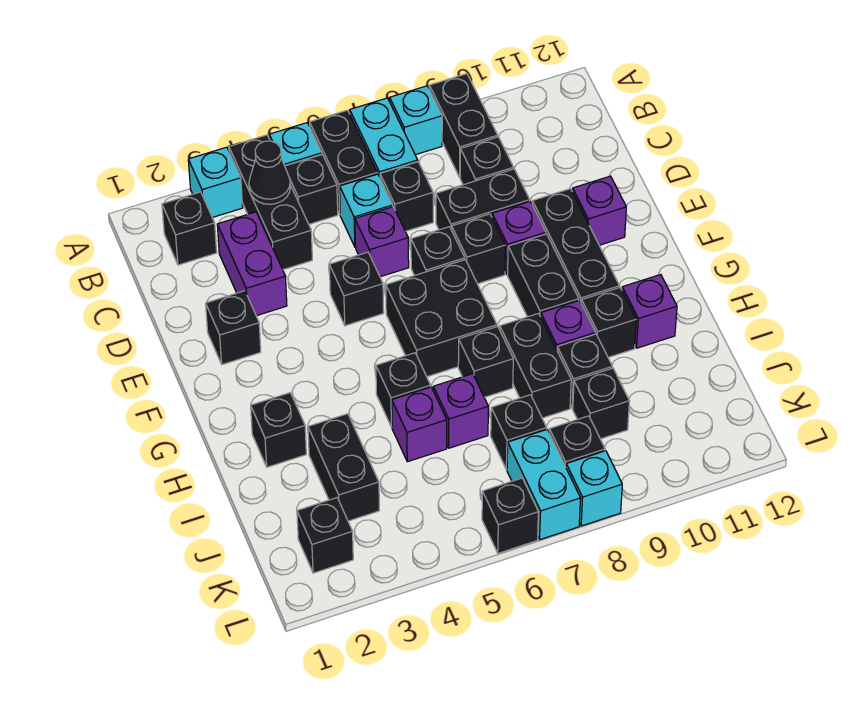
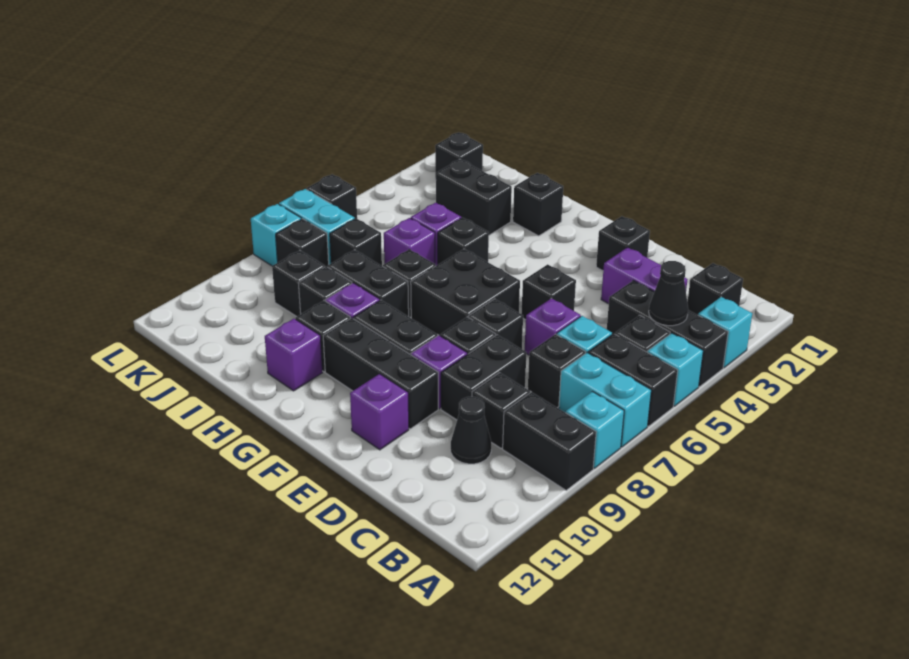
none -> black 1x1 cone [451,397,491,464]

